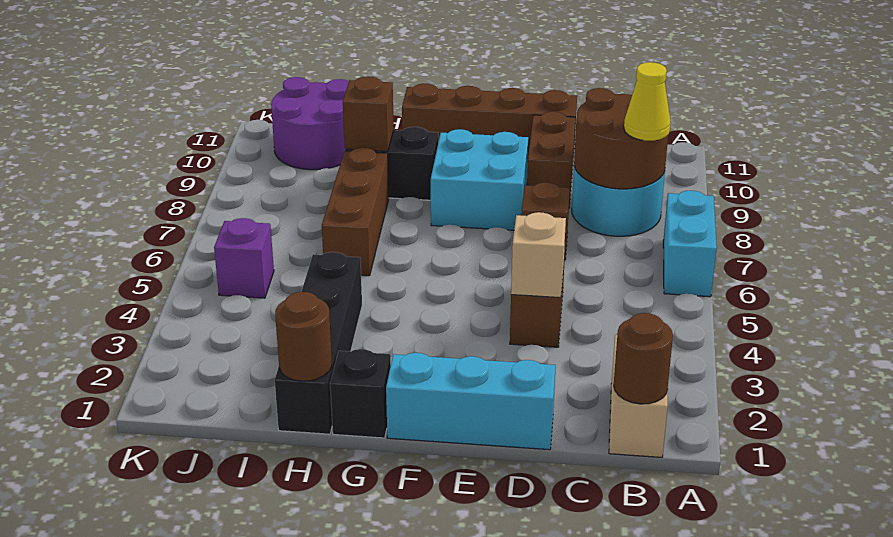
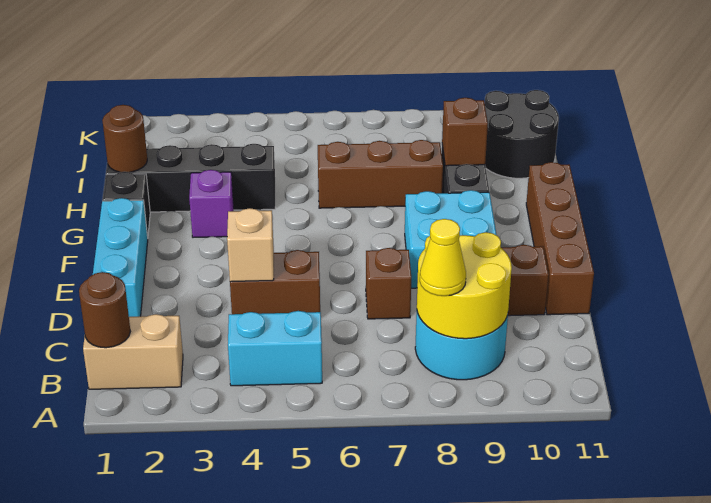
cyan 1x2 brick [663,190,717,297] -> cyan 1x2 brick moved to [228,311,322,386]
brown 2x2 round brick [574,88,668,189] -> yellow 2x2 round brick [417,232,512,339]
purple 2x2 round brick [271,77,349,170] -> black 2x2 round brick [485,90,559,178]
purple 1x1 brick [214,218,274,298] -> purple 1x1 brick moved to [189,170,234,237]

